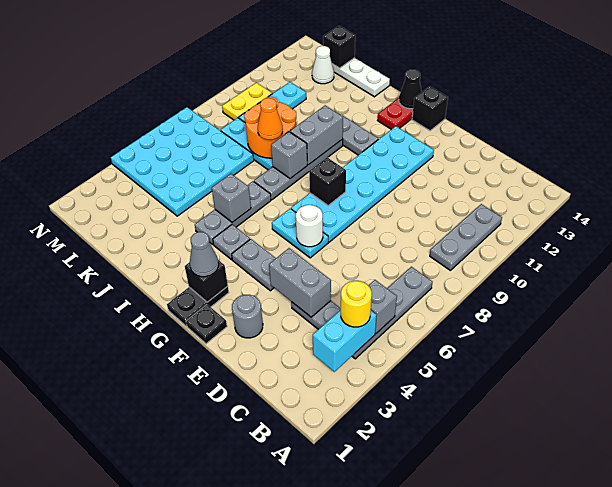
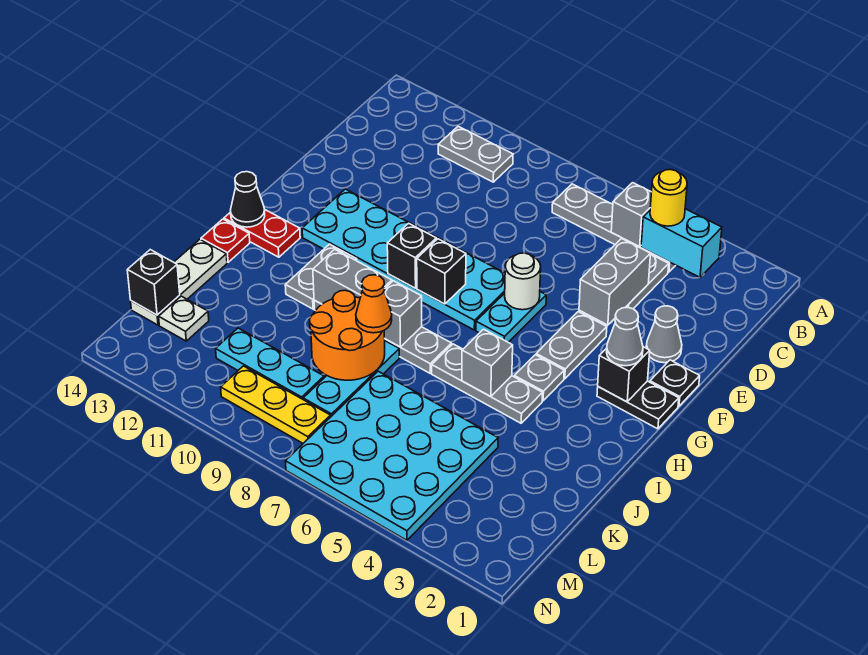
grey 1x3 plate [430,204,502,271] -> grey 1x2 plate [438,126,513,182]
grey 1x1 round brick [232,295,263,338] -> grey 1x1 cone [646,306,682,363]
black 1x1 brick [412,87,448,131] -> black 1x1 brick moved to [387,223,436,288]
none -> red 1x1 plate [201,219,250,262]
white 1x1 cone [312,46,334,84] -> white 1x1 plate [159,296,209,341]
yellow 1x2 plate [222,83,272,120] -> yellow 1x3 plate [221,366,330,443]

